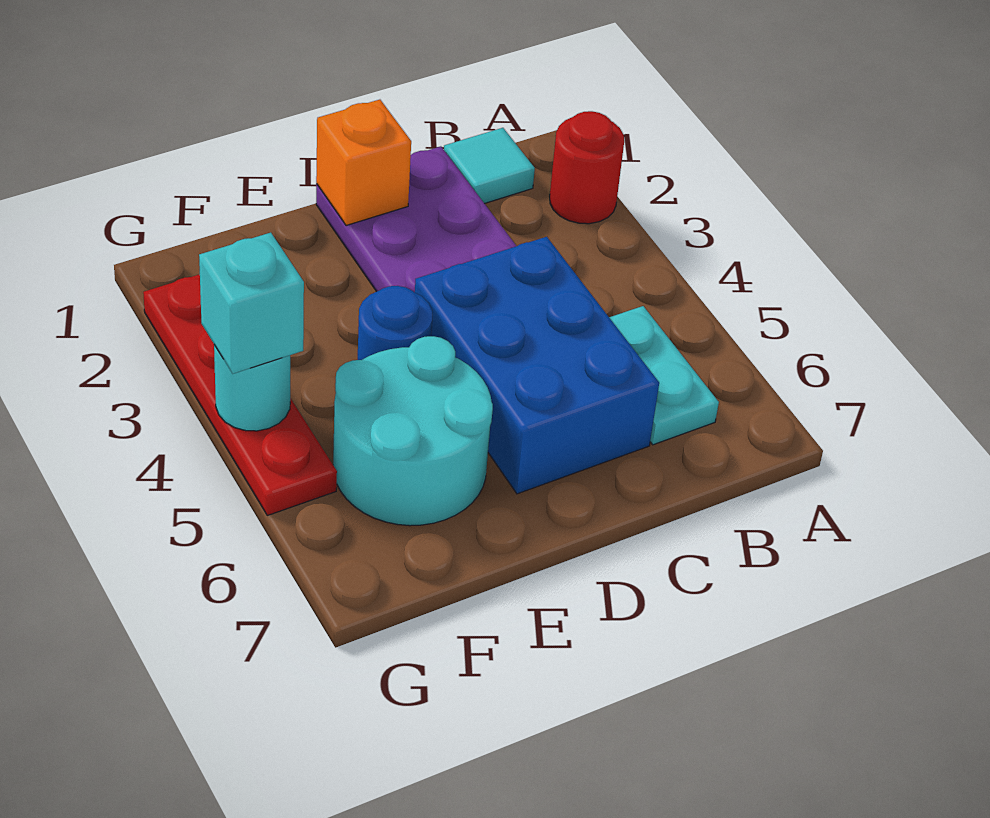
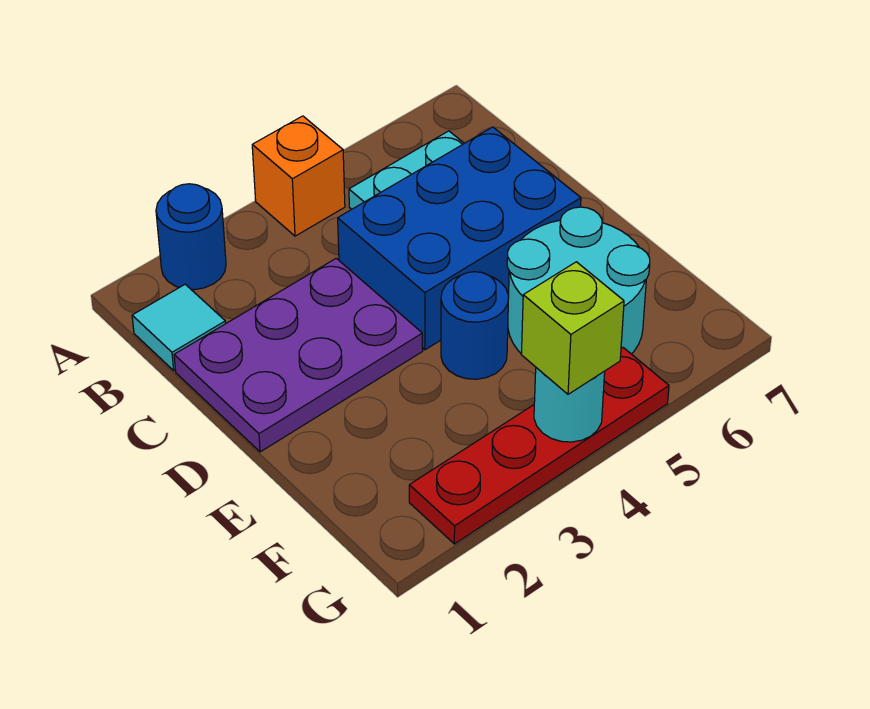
red 1x1 round brick [550,111,624,224] -> blue 1x1 round brick [156,184,226,290]
orange 1x1 brick [316,100,411,226] -> orange 1x1 brick moved to [252,116,345,236]
cyan 1x1 brick [199,233,304,374] -> lime 1x1 brick [521,262,624,394]

